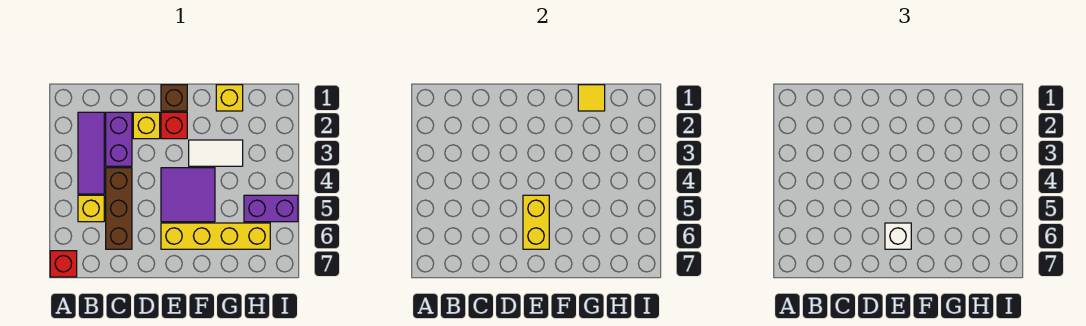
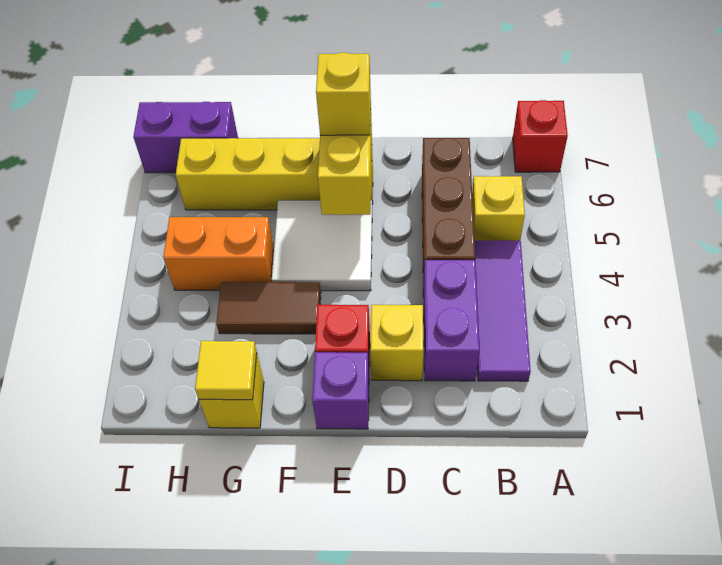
brown 1x1 brick [161,85,187,111] -> purple 1x1 brick [312,352,369,429]
purple 2x2 tile [161,168,215,222] -> white 2x2 tile [272,201,372,291]
white 1x1 brick [885,223,911,249] -> yellow 1x1 brick [316,53,371,135]
white 1x2 tile [189,140,243,166] -> brown 1x2 tile [216,282,321,334]
none -> orange 1x2 brick [163,217,274,290]
purple 1x2 brick [244,195,298,222] -> purple 1x2 brick moved to [133,102,238,173]

